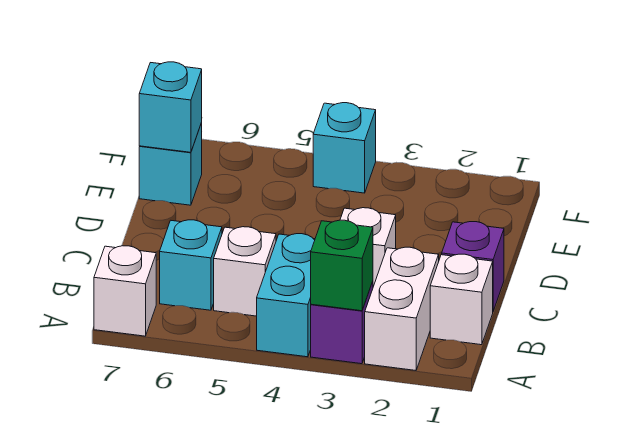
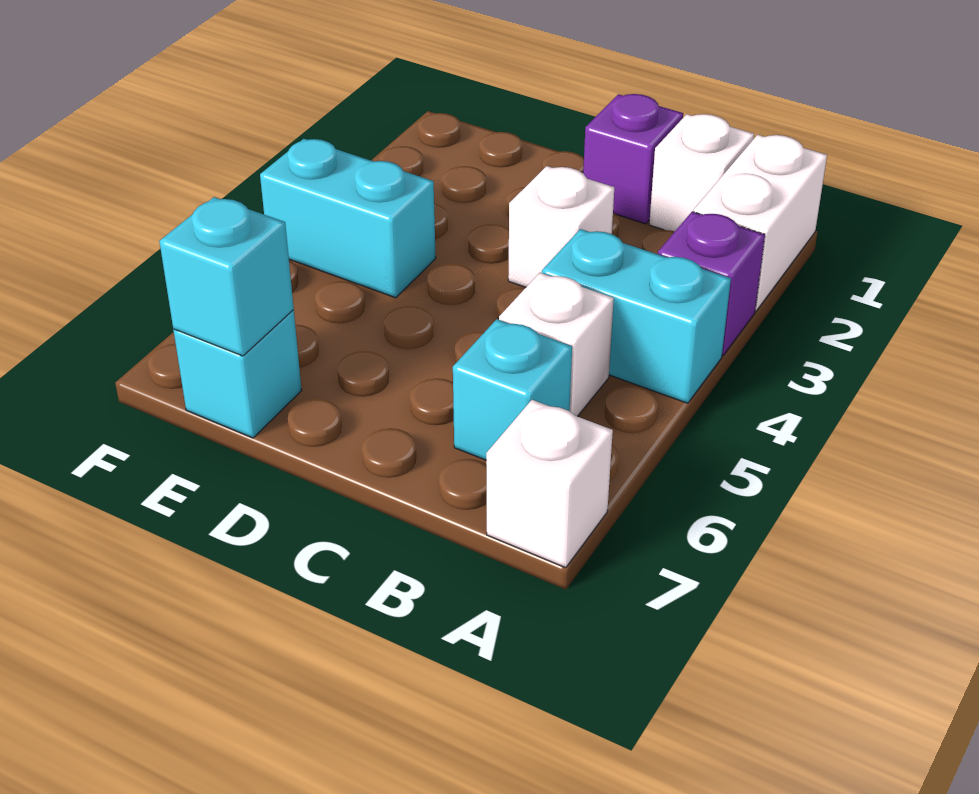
white 1x2 brick [365,247,439,370] -> white 1x2 brick turned to [694,135,827,311]
green 1x1 brick [311,220,373,311] -> none
cyan 1x1 brick [313,103,376,193] -> cyan 1x2 brick [260,139,436,298]

